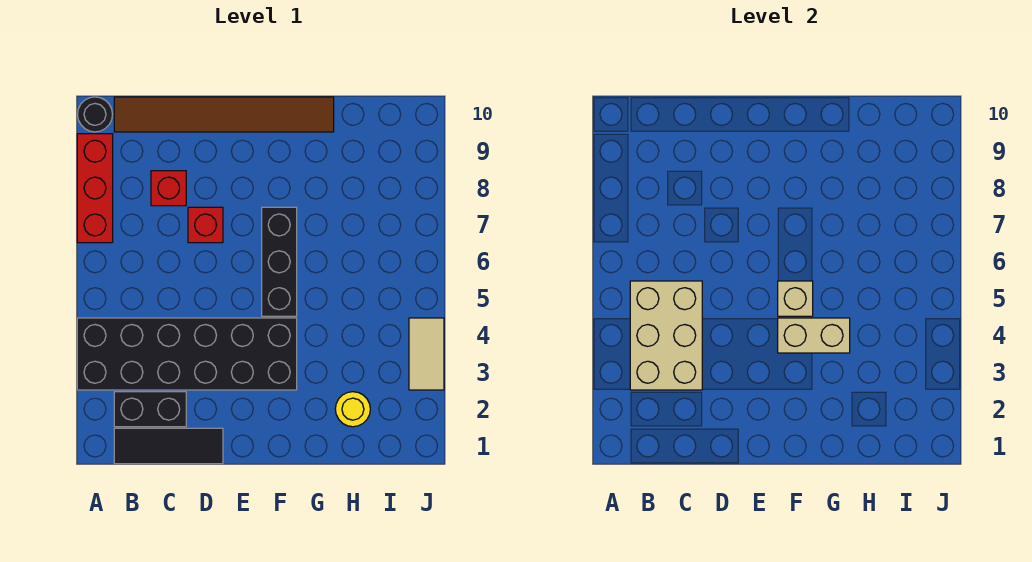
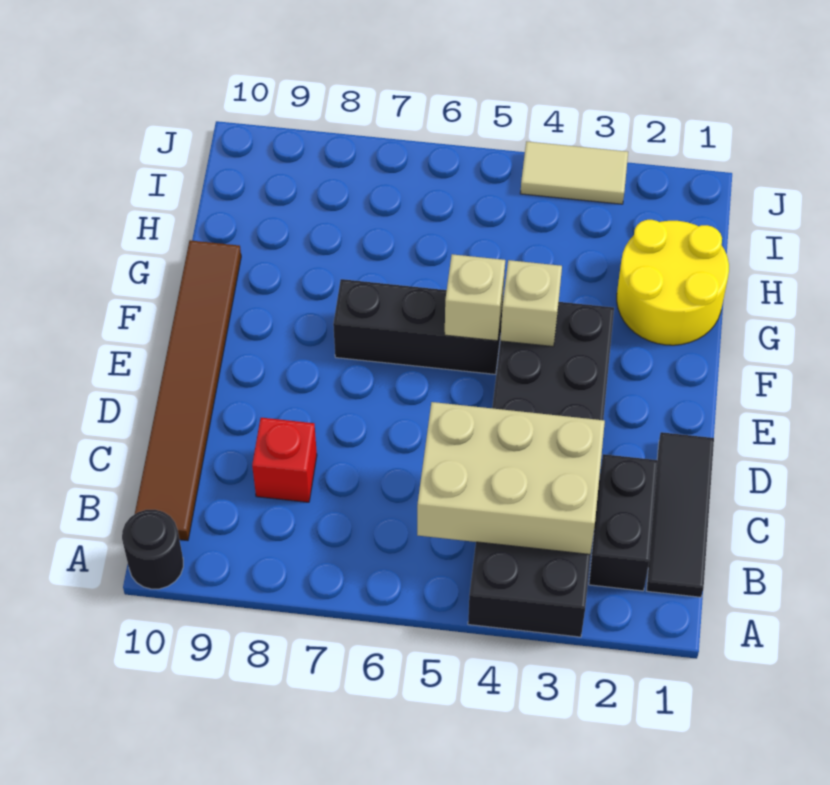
red 1x3 brick [77,134,113,243] -> none
red 1x1 brick [188,207,223,243] -> none
tan 1x2 brick [778,318,850,353] -> tan 1x1 brick [500,260,562,347]
yellow 1x1 round brick [335,392,370,427] -> yellow 2x2 round brick [617,220,729,345]

